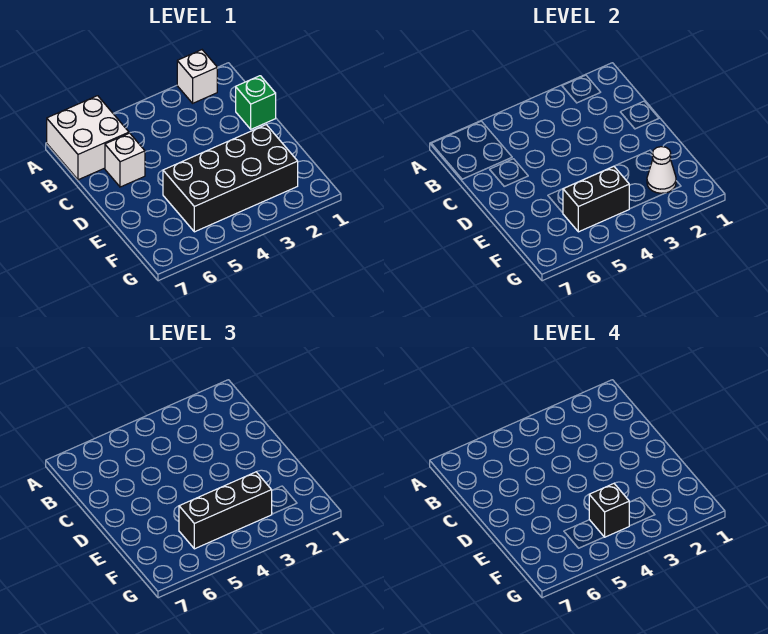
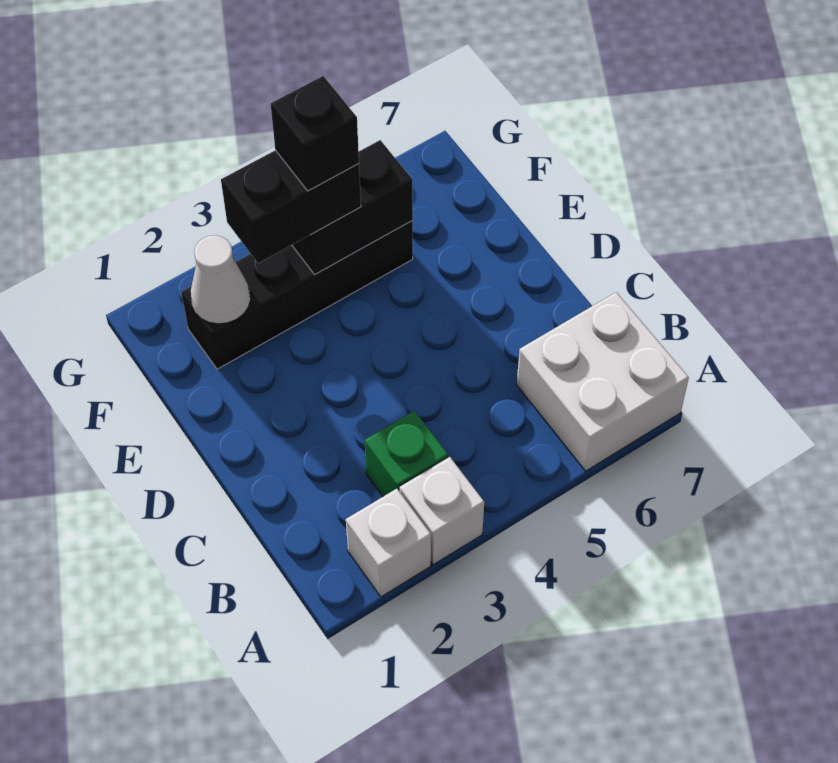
green 1x1 brick [236,76,276,129] -> green 1x1 brick moved to [365,411,448,496]
white 1x1 brick [105,133,145,187] -> white 1x1 brick moved to [400,457,484,565]
black 2x4 brick [163,125,298,232] -> black 1x4 brick [181,221,413,369]
black 1x3 brick [179,472,272,549] -> black 1x2 brick [221,150,361,263]

